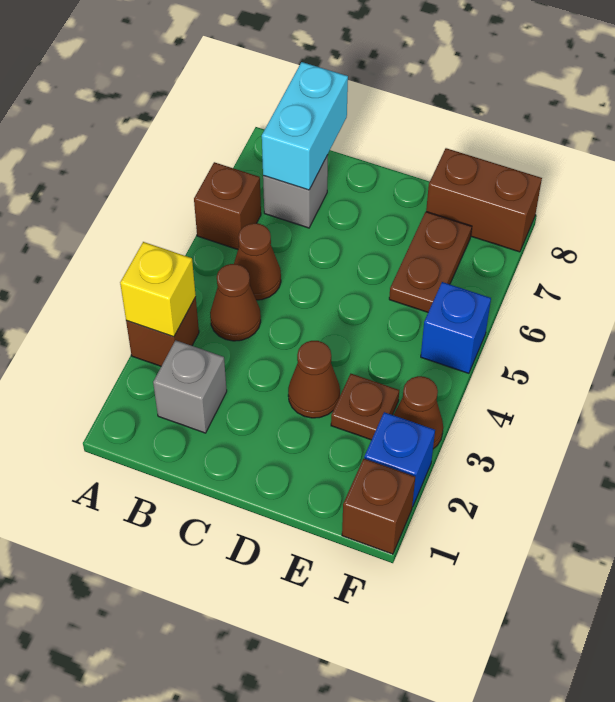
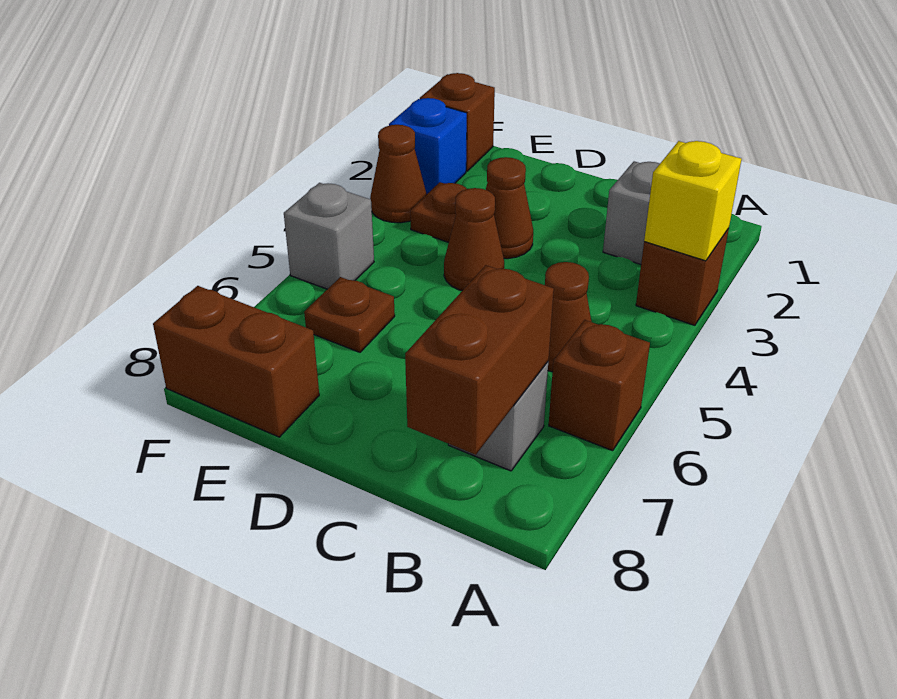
brown 1x1 cone [210,264,261,341] -> brown 1x1 cone moved to [444,188,504,291]
cyan 1x2 brick [262,62,348,190] -> brown 1x2 brick [405,265,554,455]
brown 1x2 plate [389,212,472,312] -> brown 1x1 plate [304,277,395,352]
blue 1x1 brick [421,282,491,373] -> grey 1x1 brick [284,183,374,289]

